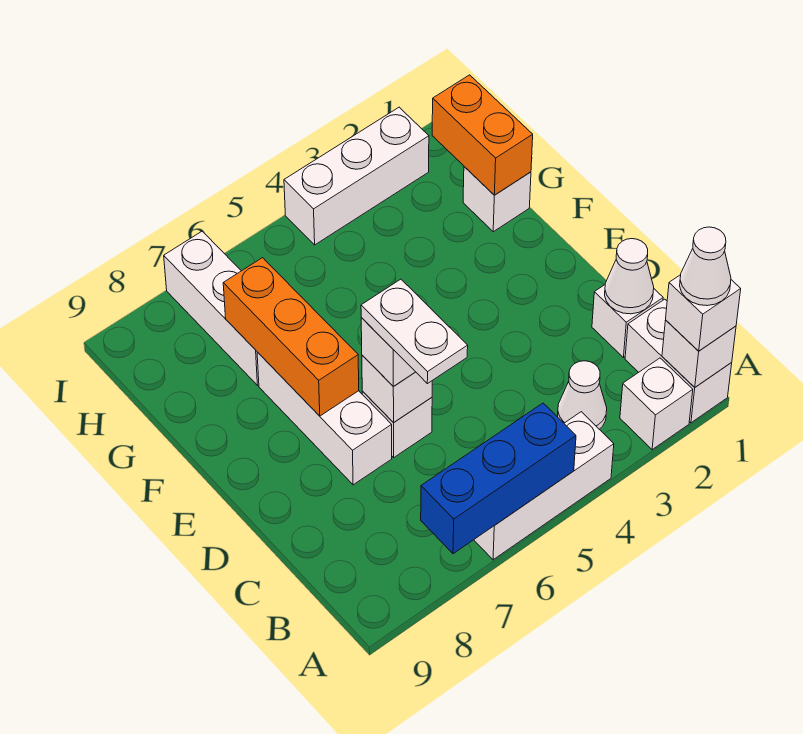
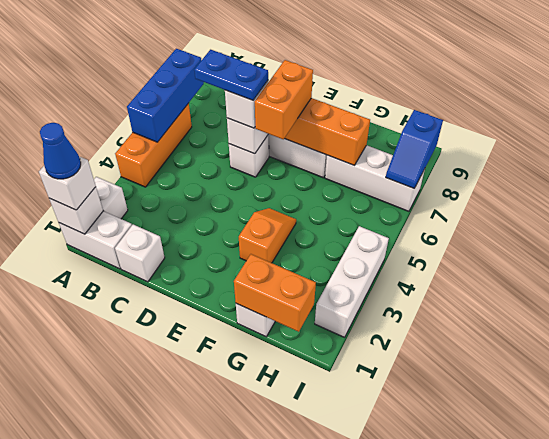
white 1x1 cone [680,227,731,306] -> blue 1x1 cone [40,123,81,179]
white 1x3 brick [474,412,614,560] -> orange 1x3 brick [115,103,192,187]
white 1x1 cone [558,361,607,429] -> none
white 1x1 cone [605,239,654,314] -> none
white 1x2 plate [361,279,468,384] -> blue 1x2 plate [194,50,268,100]
none -> orange 1x2 brick [255,60,313,139]
none -> orange 1x2 slope [239,208,296,263]
none -> blue 1x2 slope [386,110,443,188]

